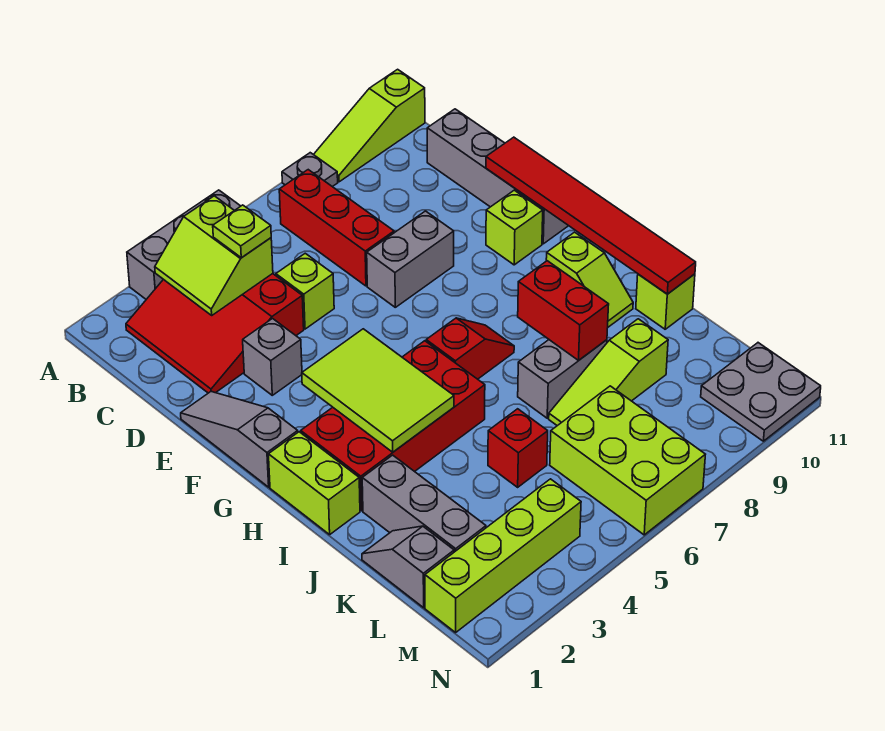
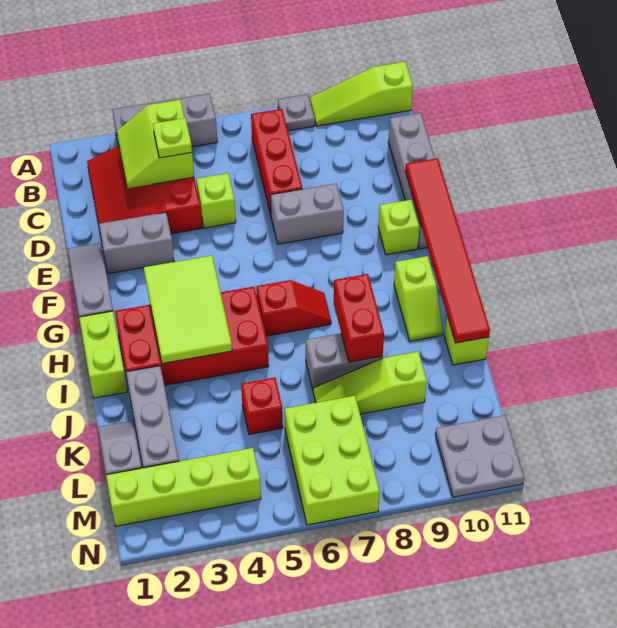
grey 1x1 brick [243,319,302,395] -> grey 1x2 brick [99,212,174,274]

